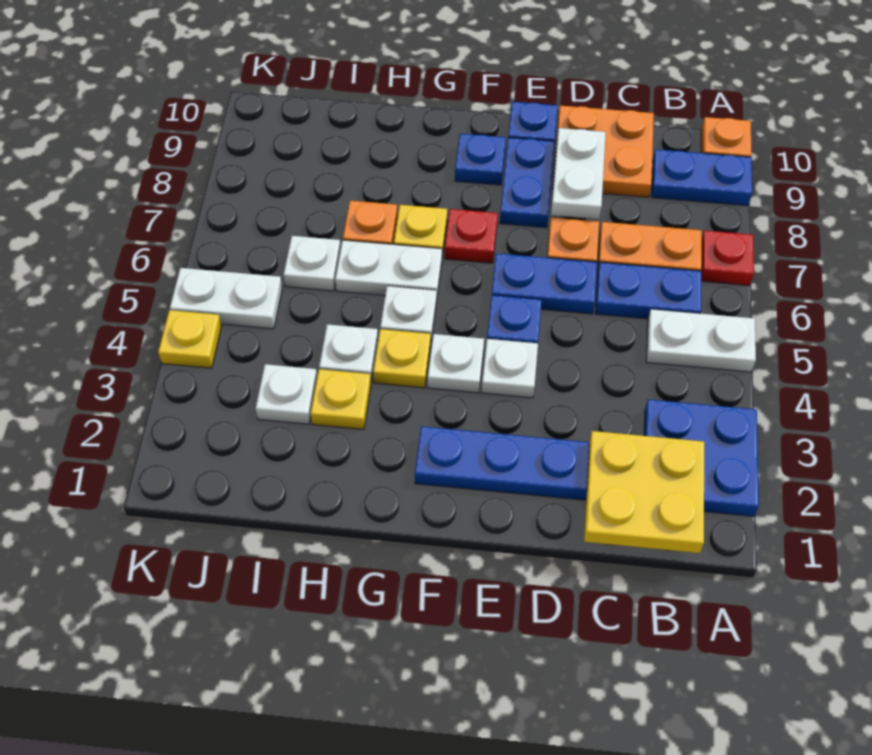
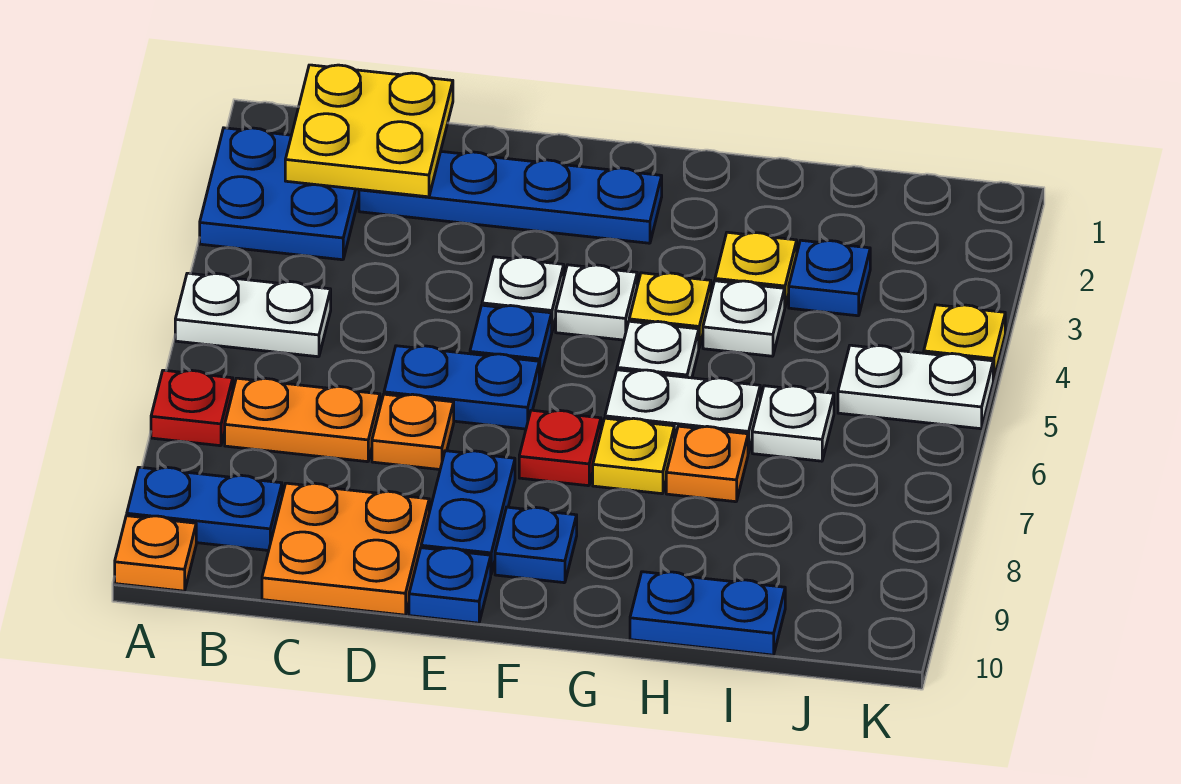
blue 1x2 plate [595,262,701,319] -> blue 1x2 plate moved to [630,572,785,655]
white 1x2 plate [551,128,606,219] -> none
white 1x1 plate [256,364,317,424] -> blue 1x1 plate [789,240,870,316]

